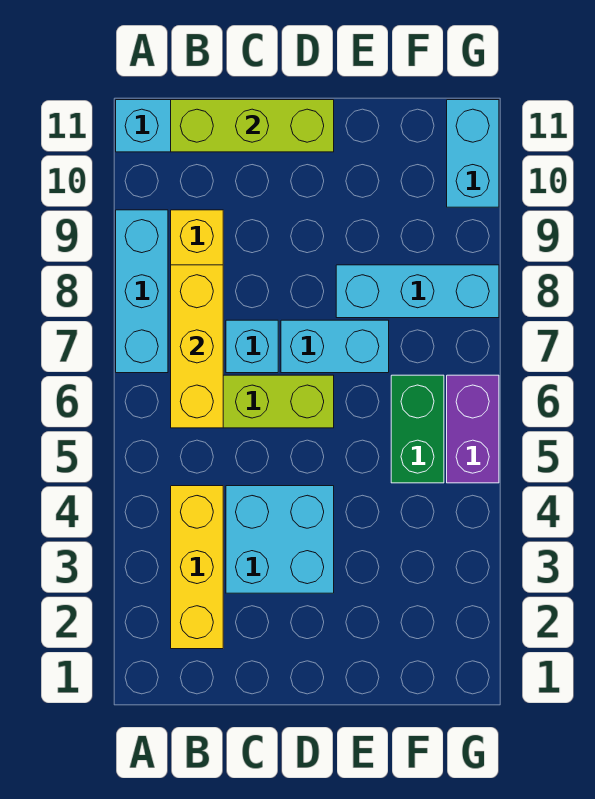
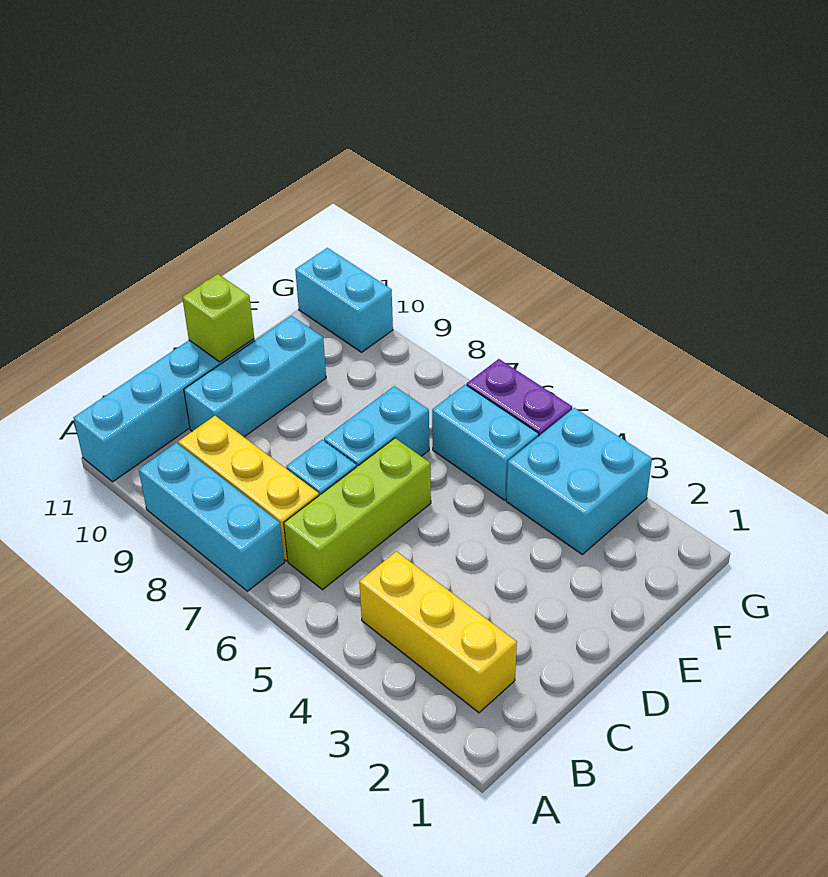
yellow 1x3 brick [171,265,223,428] -> none
lime 1x3 brick [171,100,334,152] -> lime 1x1 brick [182,274,254,362]
cyan 2x2 brick [226,486,334,593] -> cyan 2x2 brick moved to [506,408,652,554]
cyan 1x3 brick [336,265,499,318] -> cyan 1x3 brick moved to [184,316,326,437]
green 1x2 brick [391,375,444,483] -> cyan 1x2 brick [432,385,539,500]

